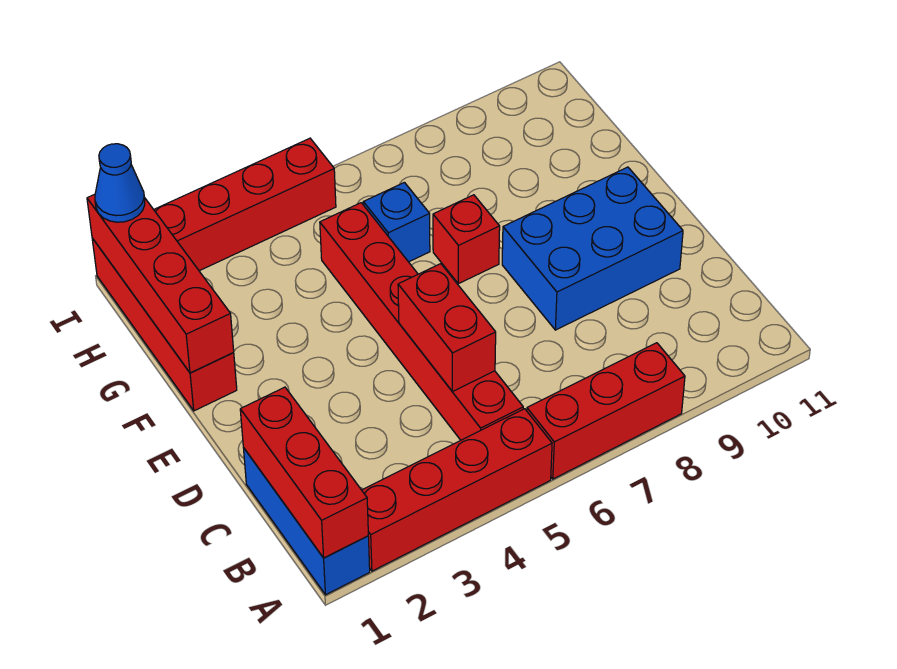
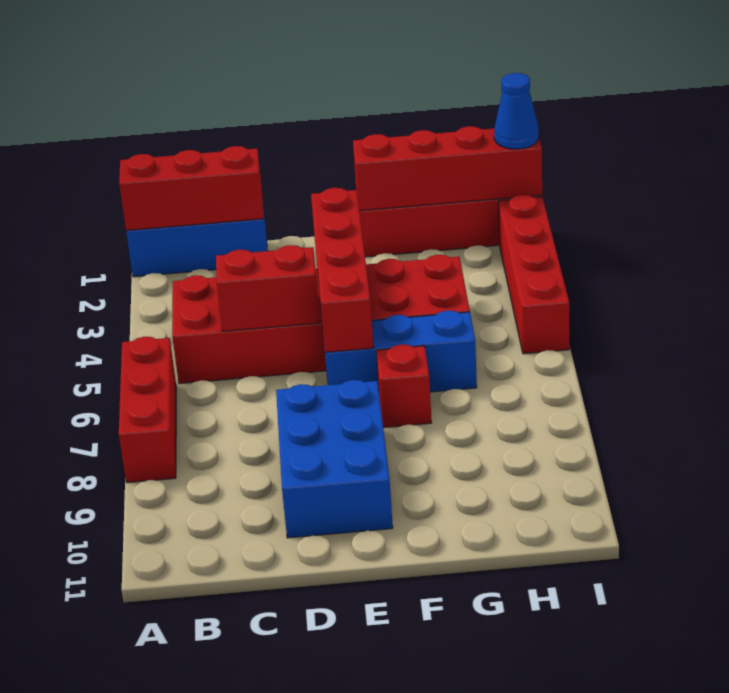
red 1x4 brick [362,409,552,571] -> red 1x4 brick moved to [311,188,374,352]
red 1x6 brick [320,203,523,440] -> red 2x6 brick [172,255,470,384]
blue 1x1 brick [363,183,430,262] -> blue 1x3 brick [324,311,477,392]

